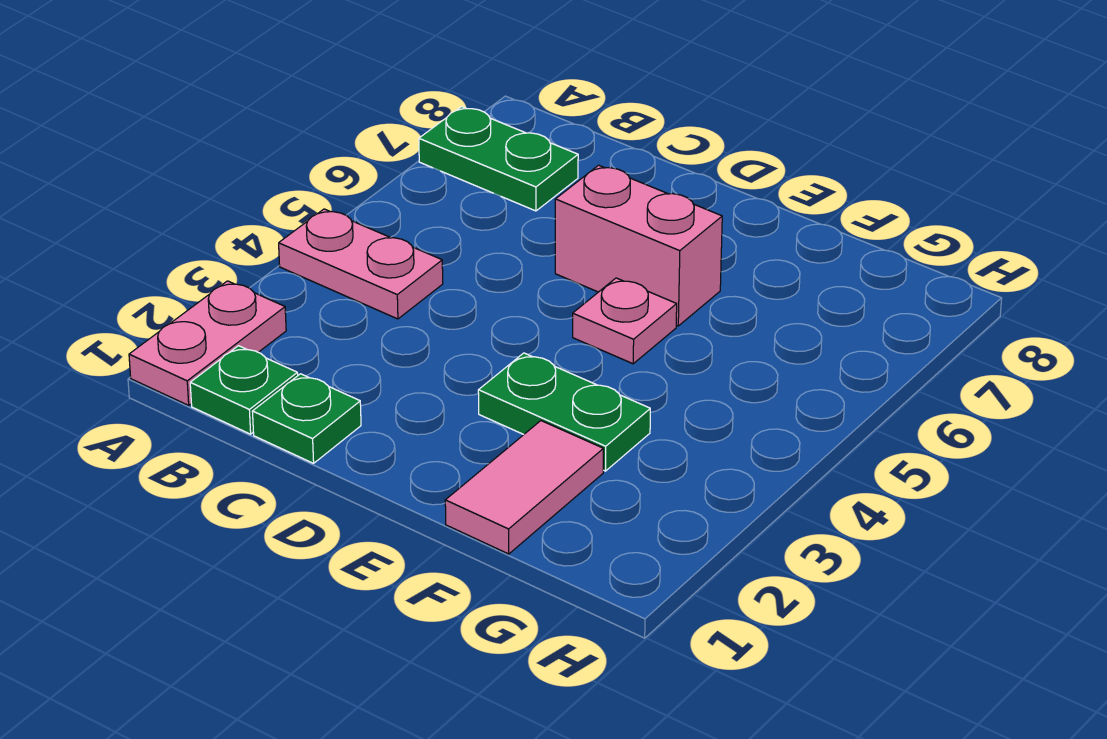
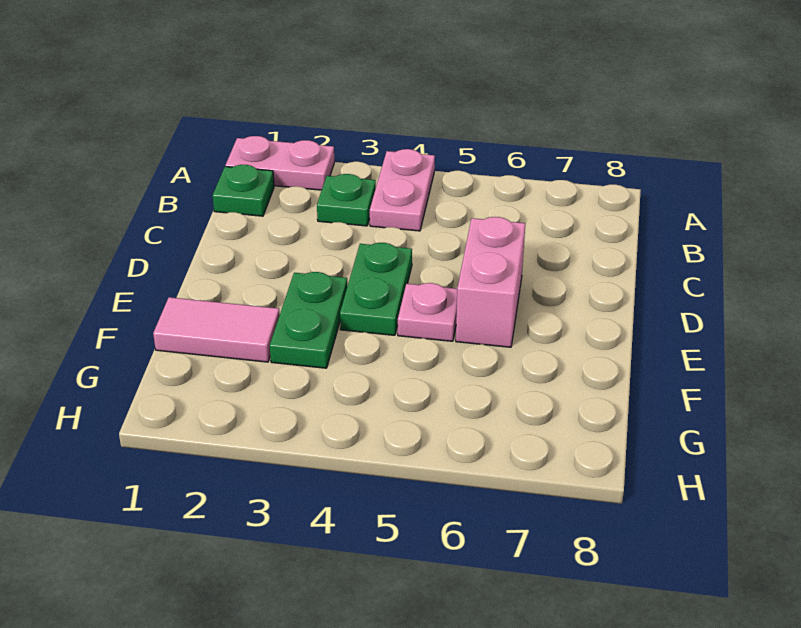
green 1x2 plate [419,107,578,211] -> green 1x2 plate moved to [340,243,412,335]
green 1x1 plate [252,374,361,463] -> green 1x1 plate moved to [317,174,376,226]

